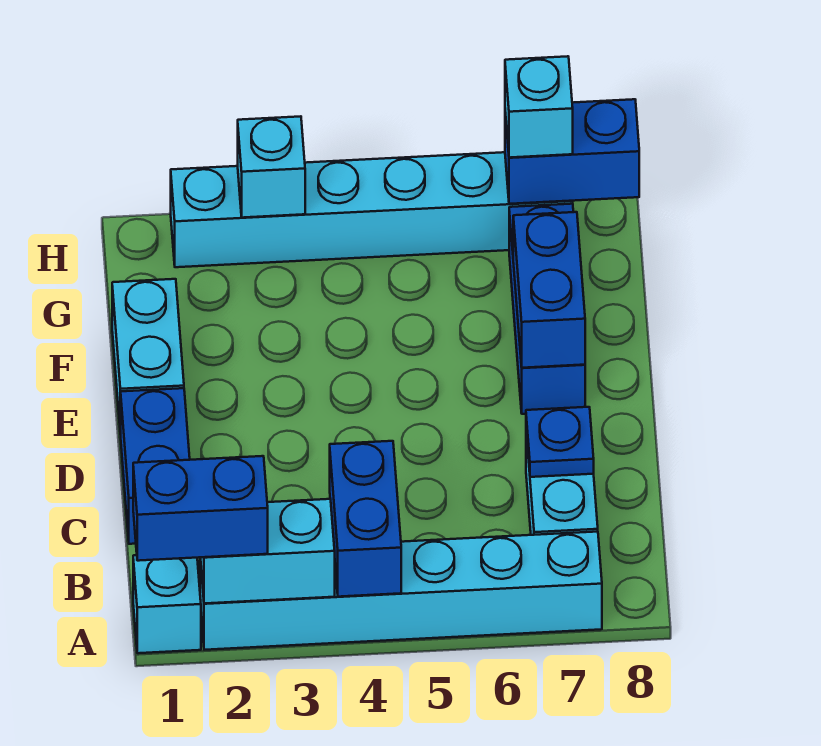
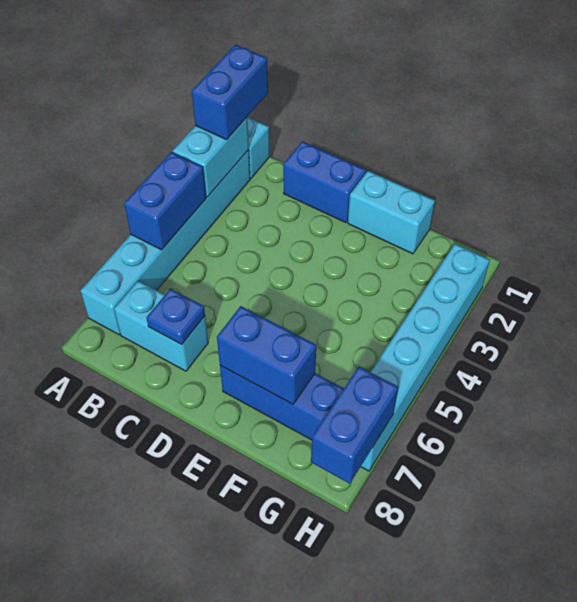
blue 1x2 brick [330,441,401,597] -> blue 1x2 brick turned to [124,152,206,250]
cyan 1x1 brick [238,116,305,218] -> none
cyan 1x1 brick [505,56,573,158] -> none

